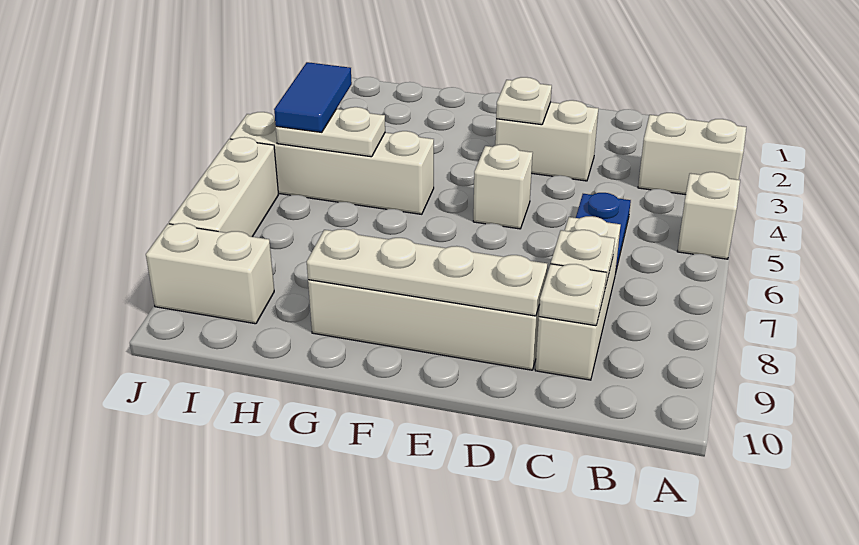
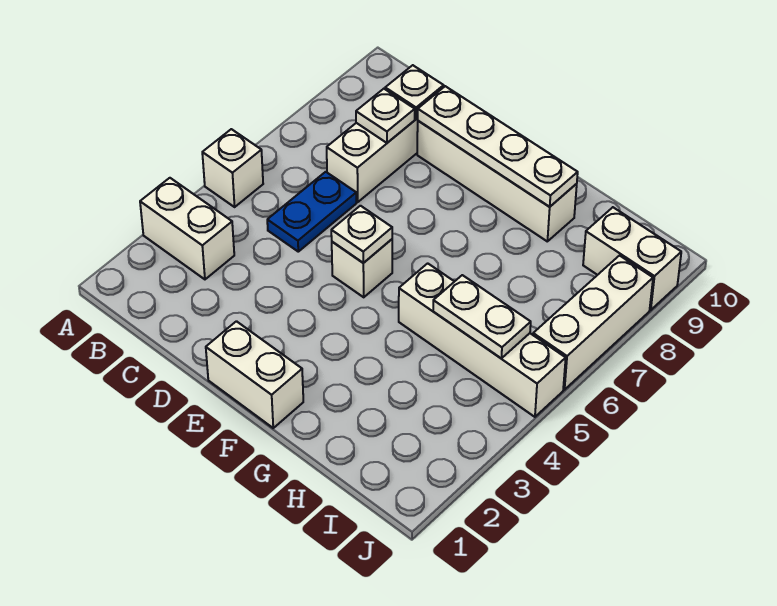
white 1x2 brick [495,100,598,181] -> white 1x2 brick moved to [206,321,303,428]
white 1x1 plate [496,77,552,125] -> white 1x1 plate moved to [331,206,392,263]
blue 1x2 tile [274,62,352,132] -> none

